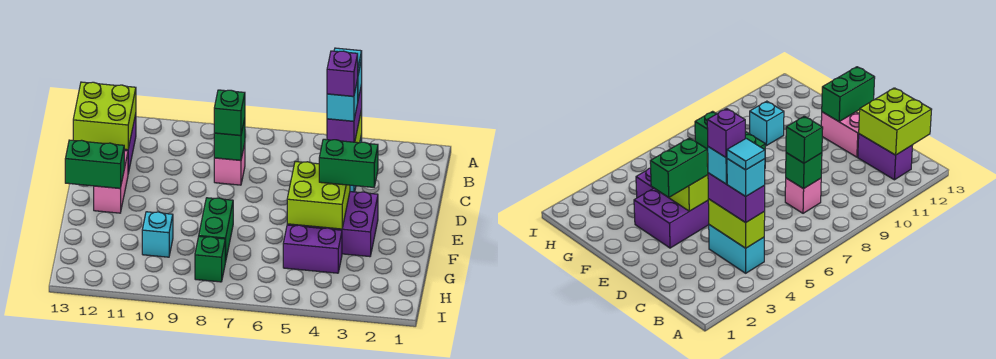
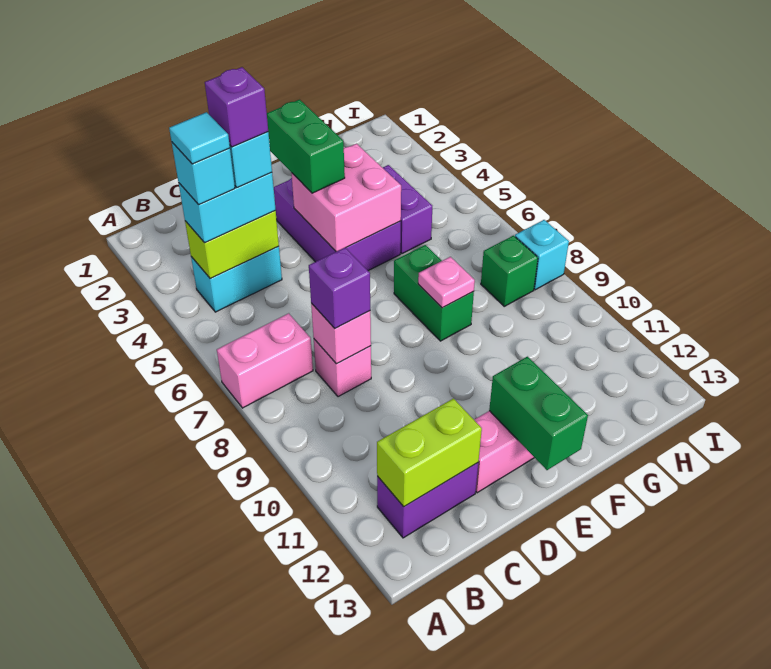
none -> pink 1x2 brick [217,313,313,408]
purple 1x2 brick [327,85,362,142] -> cyan 1x2 brick [179,172,276,243]
lime 2x2 brick [73,82,136,150] -> lime 1x2 brick [377,398,482,507]
green 1x1 brick [214,119,245,160] -> pink 1x1 brick [311,303,371,364]
green 1x1 brick [214,90,245,135] -> purple 1x1 brick [309,248,370,328]
lime 2x2 brick [287,162,350,229] -> pink 2x2 brick [291,144,401,251]
green 1x2 brick [199,198,233,262] -> green 1x2 brick turned to [394,245,474,341]
none -> pink 1x1 plate [418,257,475,308]
cyan 1x1 brick [142,212,173,257] -> cyan 1x1 brick moved to [515,220,569,290]

